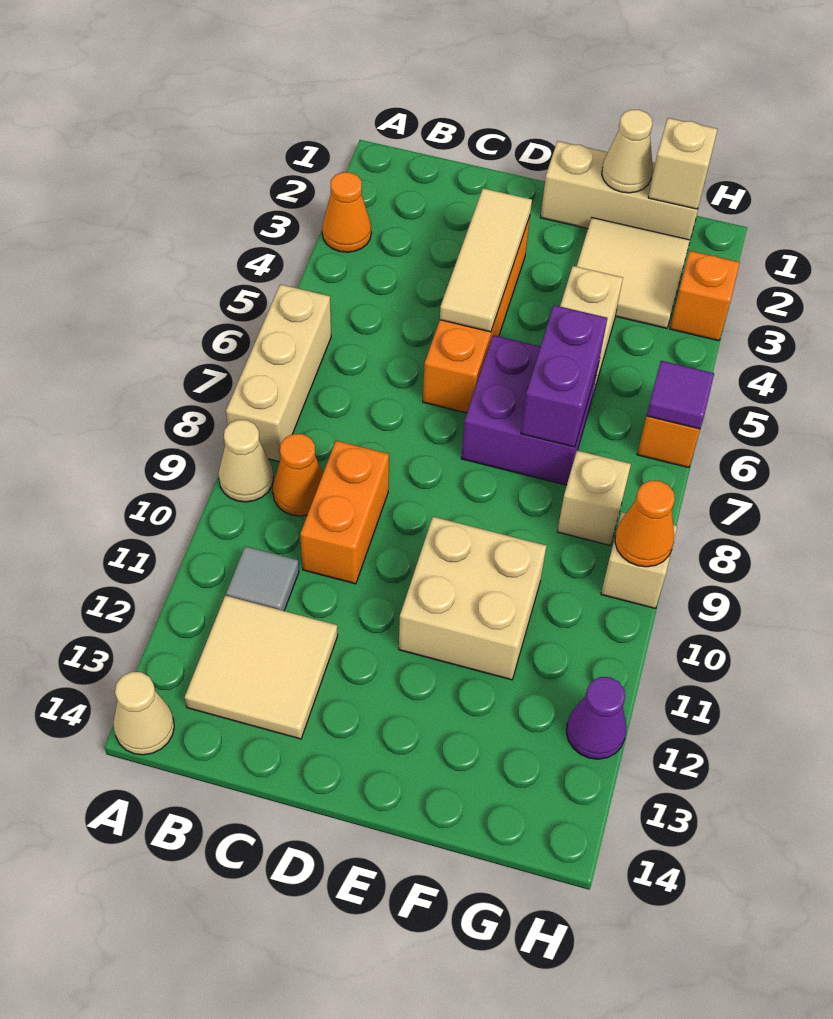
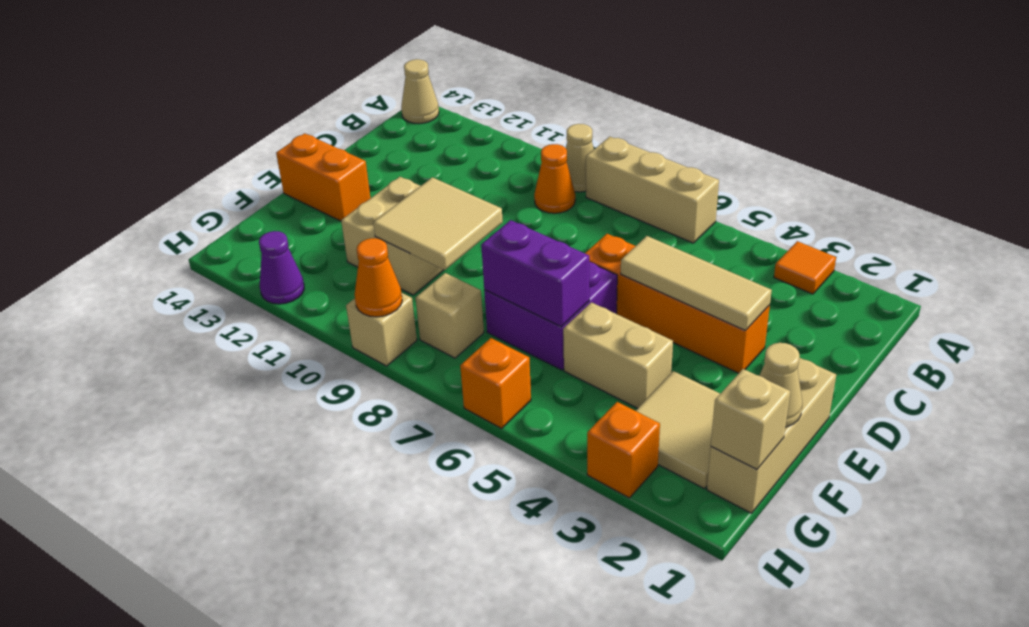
orange 1x1 cone [322,172,371,252] -> orange 1x1 tile [774,241,836,294]
grey 1x1 tile [226,546,299,611] -> none
tan 2x2 tile [185,596,338,739] -> tan 2x2 tile moved to [373,177,503,270]
orange 1x2 brick [300,441,389,584] -> orange 1x2 brick moved to [276,133,370,221]
purple 1x1 tile [647,361,714,429] -> none

